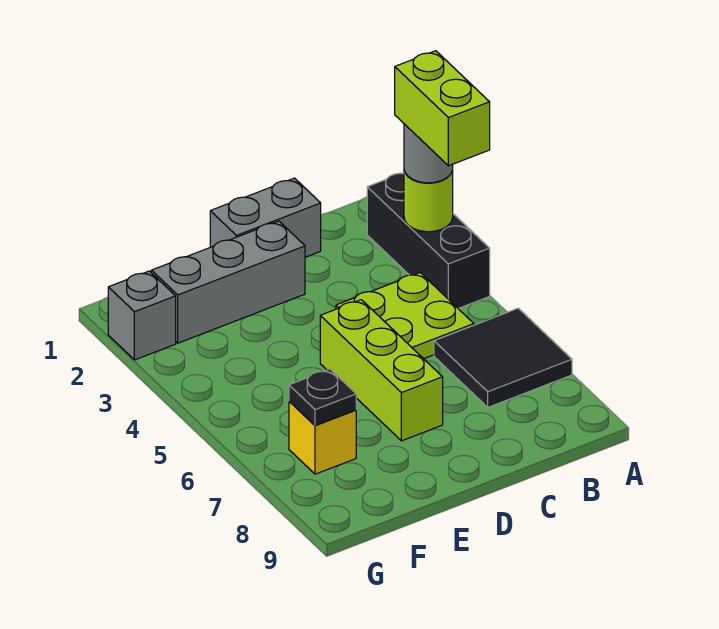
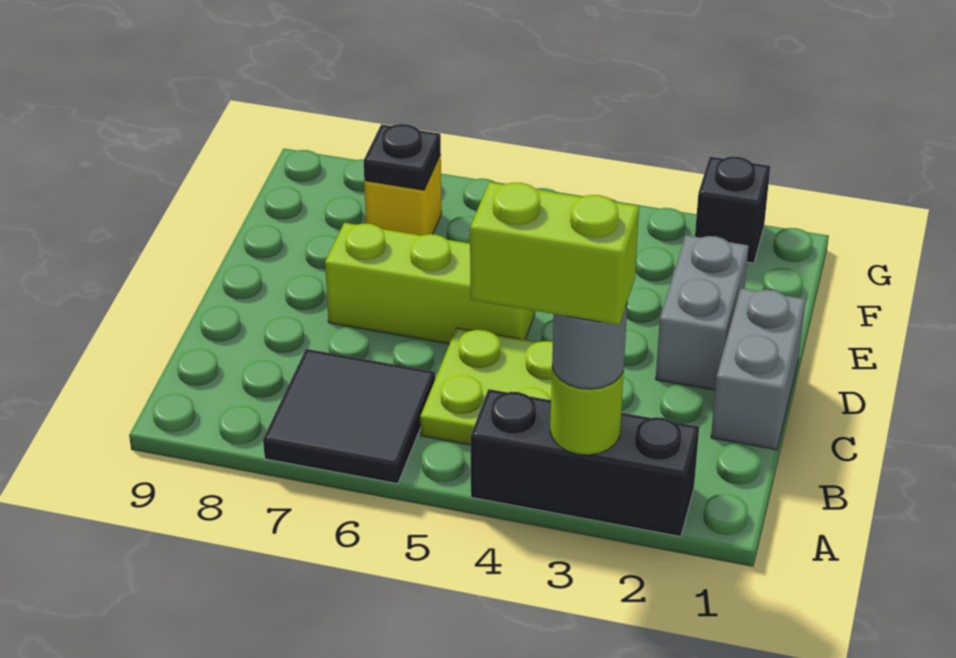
grey 1x3 brick [151,221,305,343] -> grey 1x2 brick [656,235,749,390]
grey 1x1 brick [108,271,176,360] -> black 1x1 brick [695,157,770,263]

